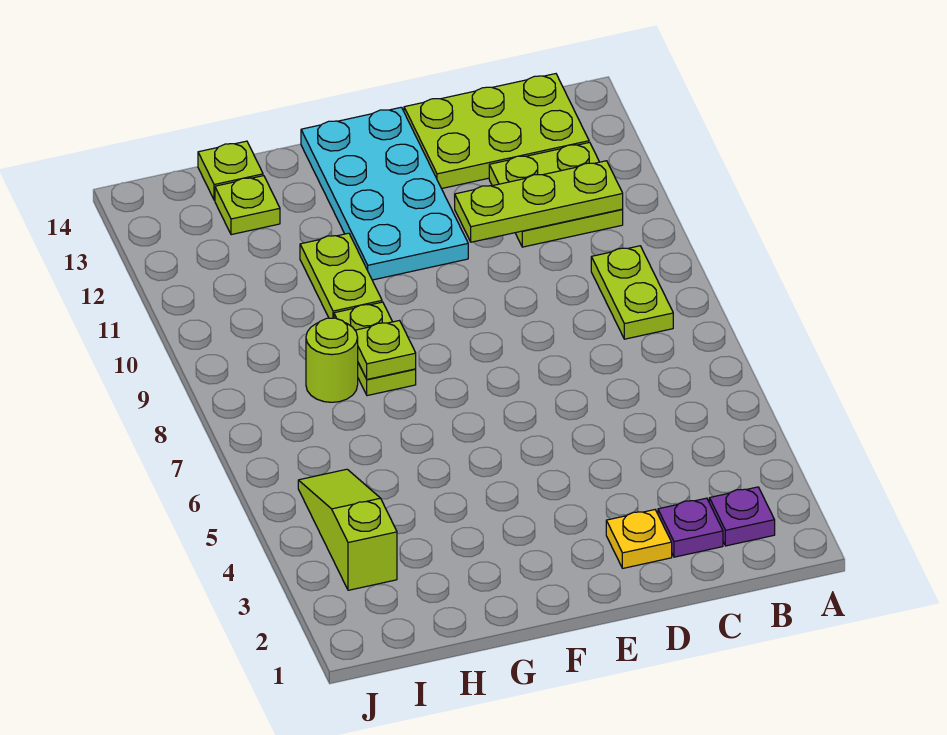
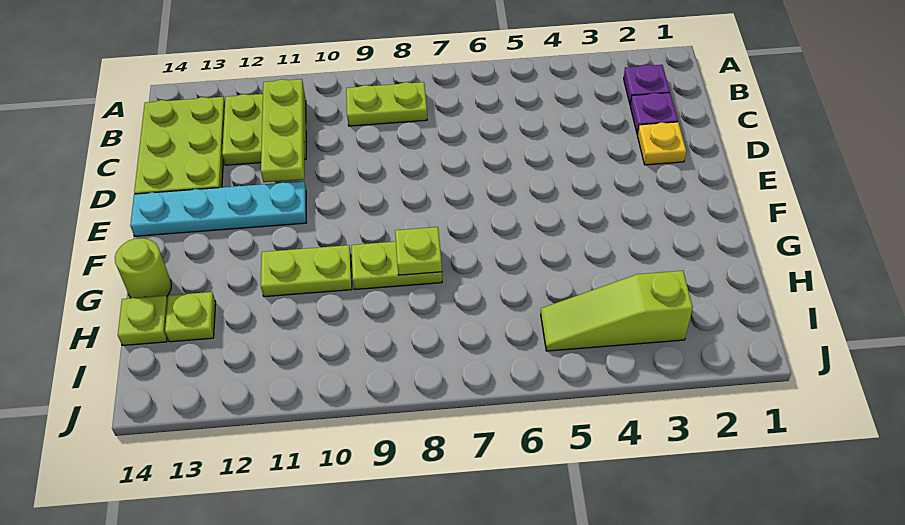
cyan 2x4 plate [301,107,468,280] -> cyan 1x4 plate [130,181,306,236]
lime 1x1 round brick [306,318,358,402] -> lime 1x1 round brick moved to [115,238,171,298]

